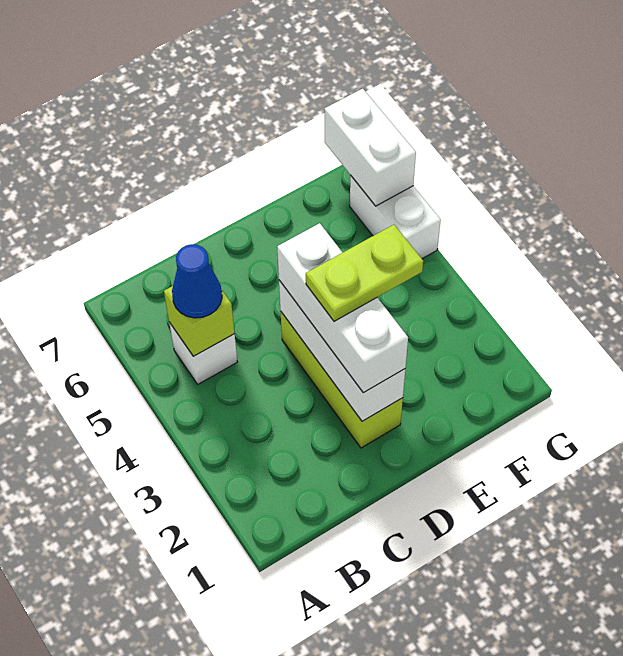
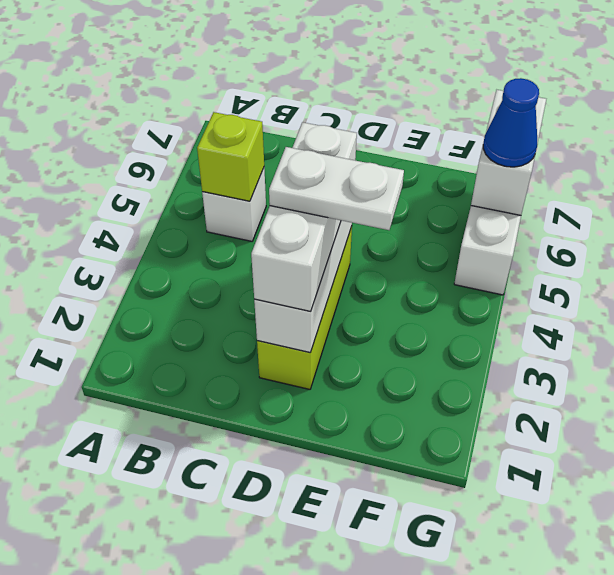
blue 1x1 cone [172,244,222,318] -> blue 1x1 cone moved to [483,78,539,167]
lime 1x2 plate [306,225,423,321] -> white 1x2 plate [269,147,404,230]

